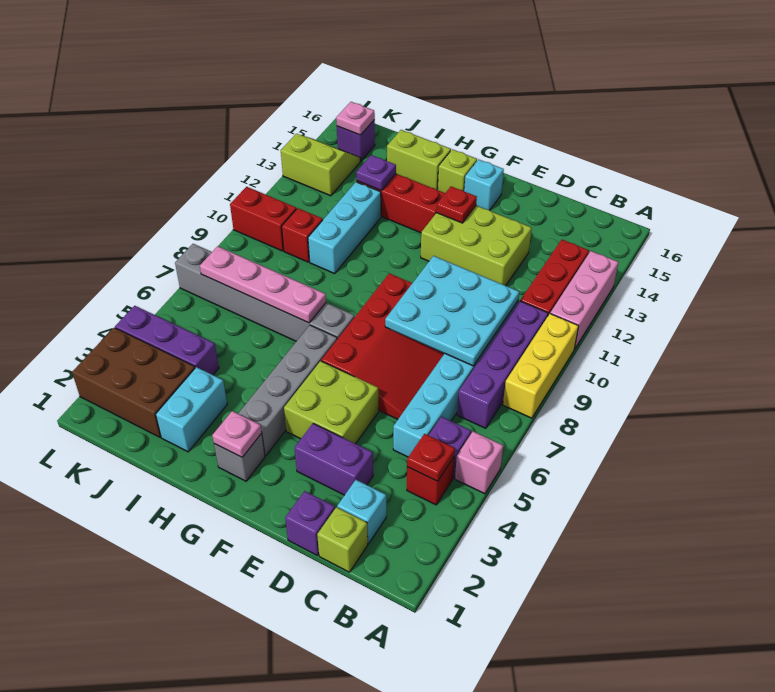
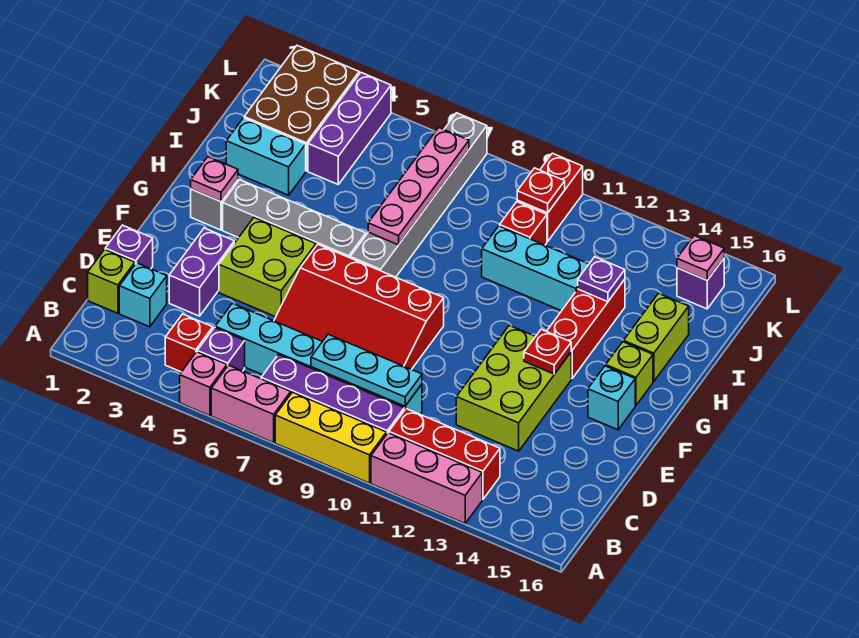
none -> pink 1x2 brick [211,365,291,443]
red 1x1 plate [407,434,455,481] -> red 1x1 plate moved to [517,168,565,213]
cyan 3x3 plate [385,256,519,366] -> cyan 1x3 plate [311,334,422,406]
lime 2x2 slope [281,134,360,196] -> none

